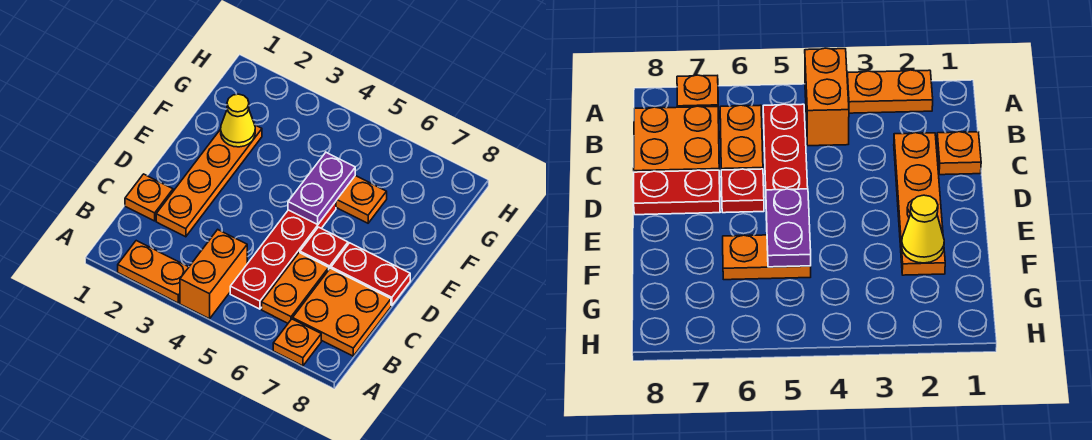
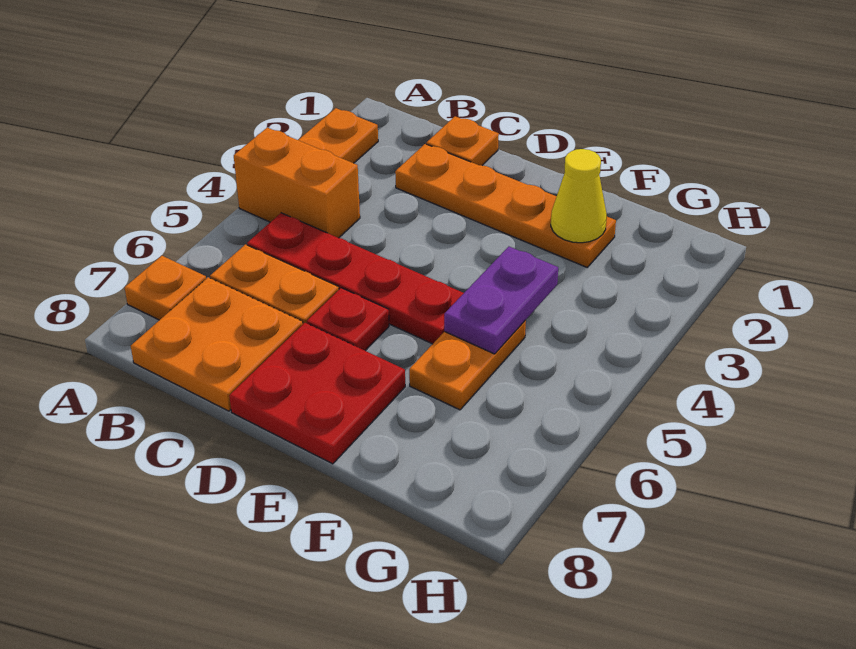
red 1x2 plate [331,243,410,305] -> red 2x2 plate [229,323,405,464]
purple 1x2 plate [288,152,355,224] -> purple 1x2 plate turned to [444,247,558,354]

